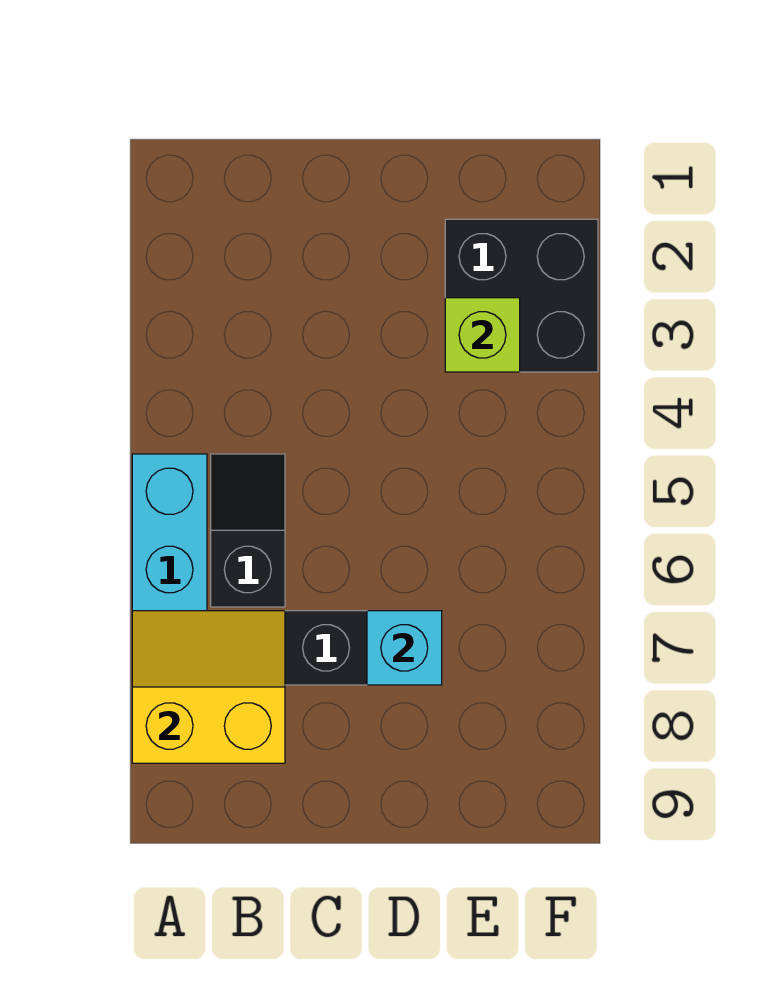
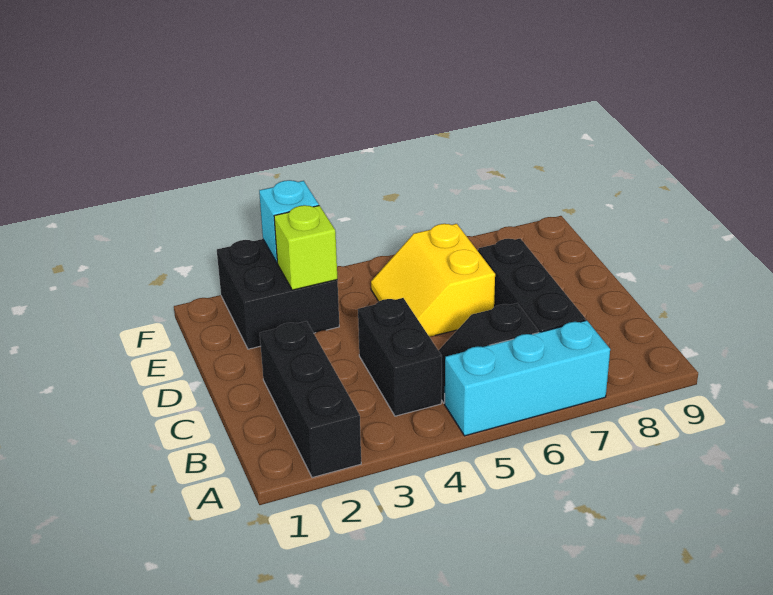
none -> black 1x3 brick [260,321,361,478]
yellow 2x2 slope [132,611,285,763] -> yellow 2x2 slope moved to [371,224,495,337]
none -> black 1x2 brick [358,298,442,416]
cyan 1x1 brick [367,611,442,685] -> cyan 1x1 brick moved to [259,180,319,262]

